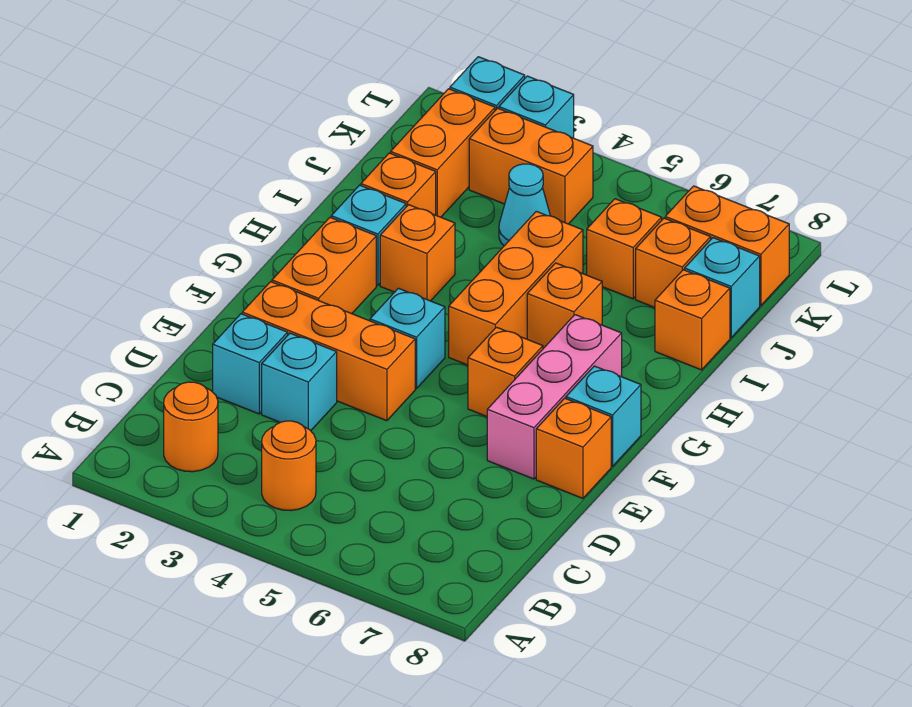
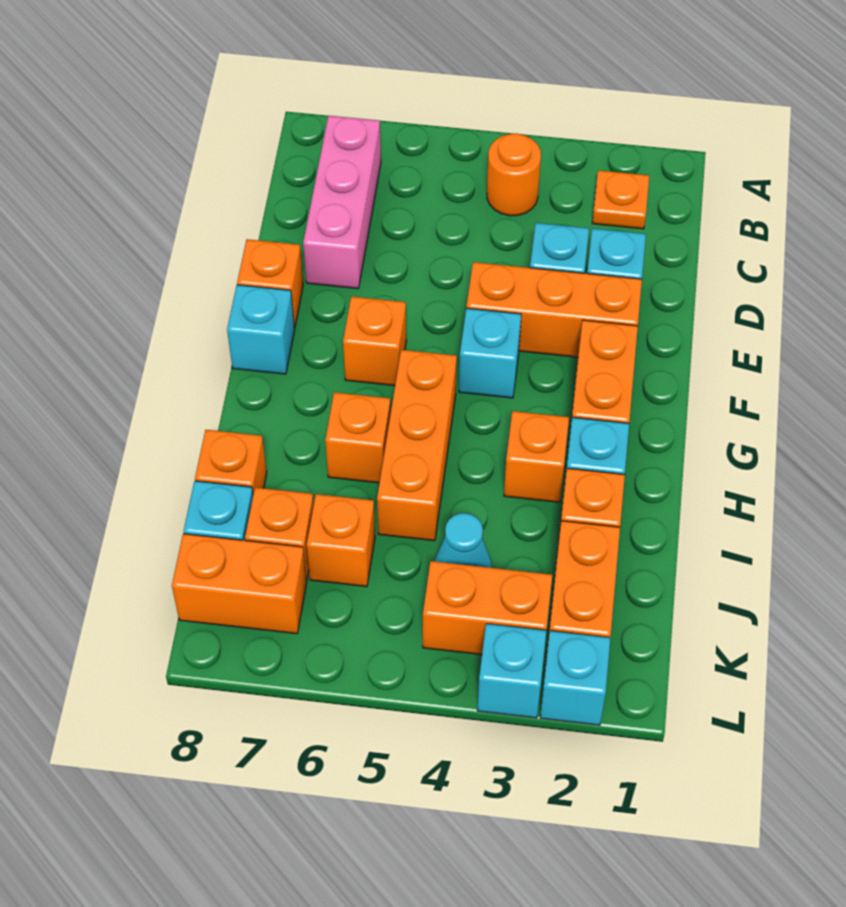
orange 1x1 round brick [164,382,218,472] -> orange 1x1 plate [592,170,649,229]
pink 1x3 brick [487,315,622,479] -> pink 1x3 brick moved to [303,116,381,289]

